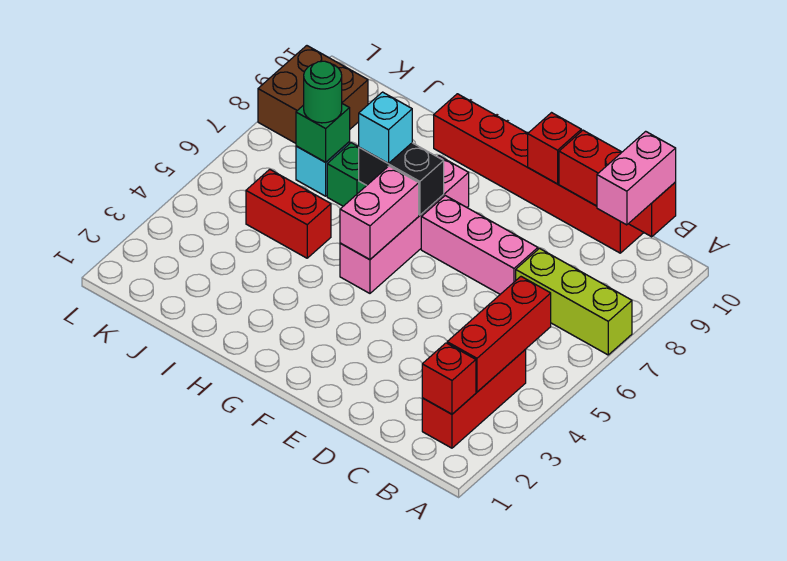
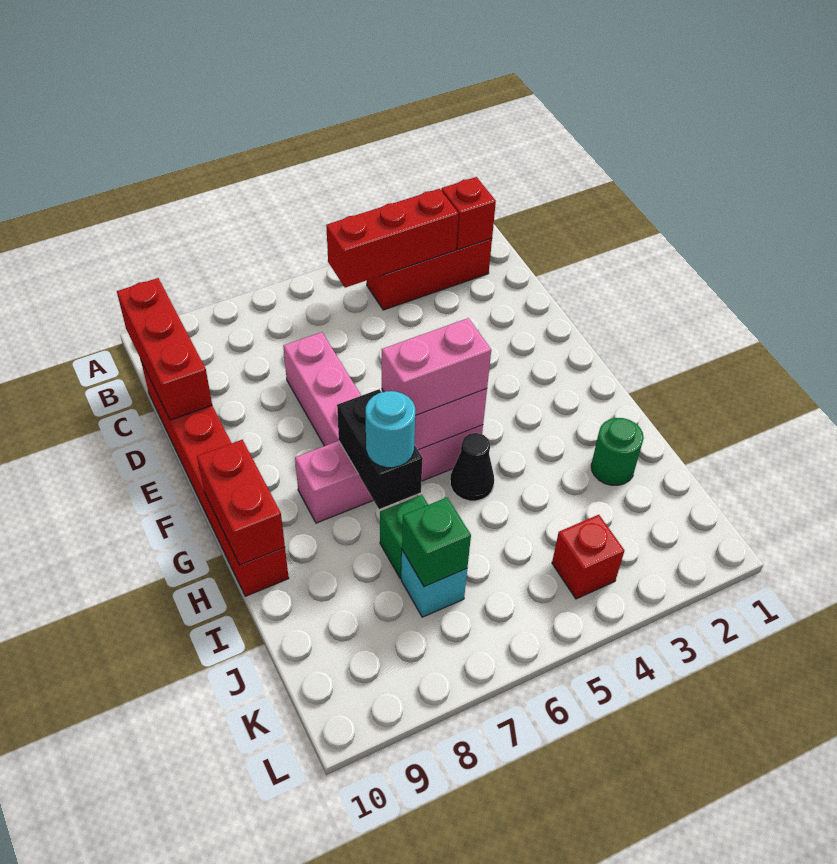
lime 1x3 brick [516,249,632,355] -> none
pink 1x2 brick [597,131,676,225] -> pink 1x2 brick moved to [382,318,491,416]
red 1x1 brick [528,113,581,184] -> red 1x1 brick moved to [552,515,624,599]
none -> black 1x1 cone [450,433,494,501]
cyan 1x1 brick [359,92,412,163] -> cyan 1x1 round brick [366,391,415,468]
red 1x2 brick [246,169,331,258] -> red 1x2 brick moved to [197,440,285,565]
green 1x1 round brick [304,61,342,123] -> green 1x1 round brick moved to [591,418,644,485]
brown 2x2 brick [258,46,368,143] -> none

